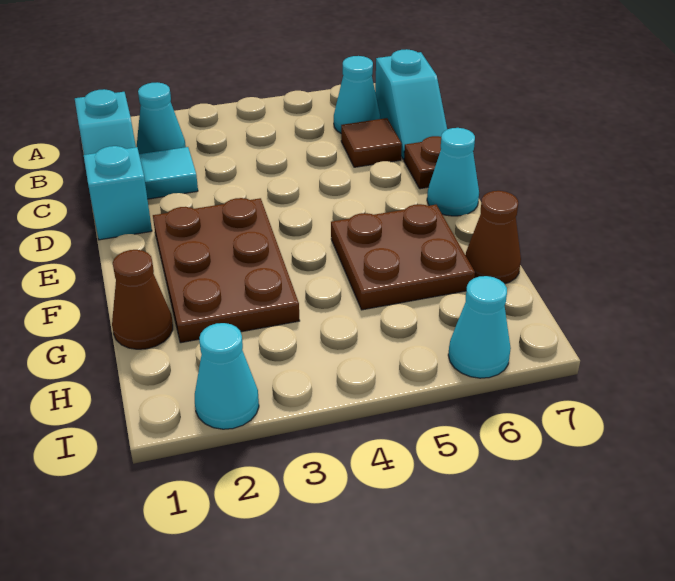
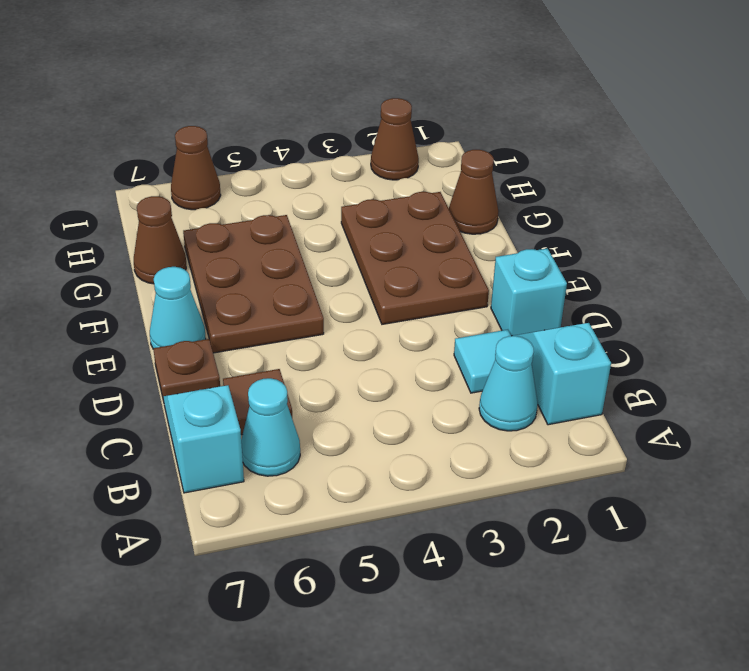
brown 2x2 plate [331,204,475,310] -> brown 2x3 plate [183,215,324,353]
cyan 1x1 cone [195,323,259,429] -> brown 1x1 cone [371,98,419,180]
cyan 1x1 cone [448,276,511,378] -> brown 1x1 cone [171,126,221,210]

